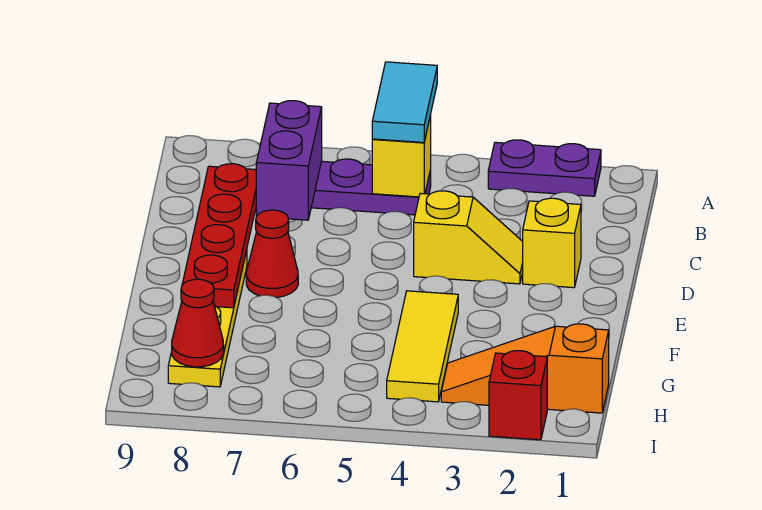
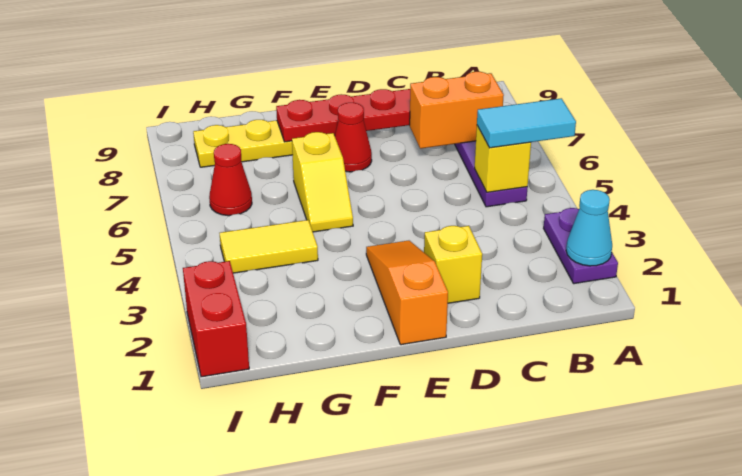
none -> cyan 1x1 cone [566,190,612,266]
purple 1x2 brick [256,101,322,220] -> orange 1x2 brick [410,72,504,149]
yellow 1x2 slope [414,191,523,284] -> yellow 1x2 slope moved to [292,132,353,232]
yellow 1x3 tile [387,291,458,402] -> yellow 1x2 tile [220,220,318,273]
orange 1x3 slope [441,324,609,413] -> orange 1x3 slope moved to [366,241,448,345]
red 1x1 cone [172,279,224,367] -> red 1x1 cone moved to [209,144,252,216]
red 1x1 brick [489,351,547,440] -> red 1x2 brick [183,261,249,377]

